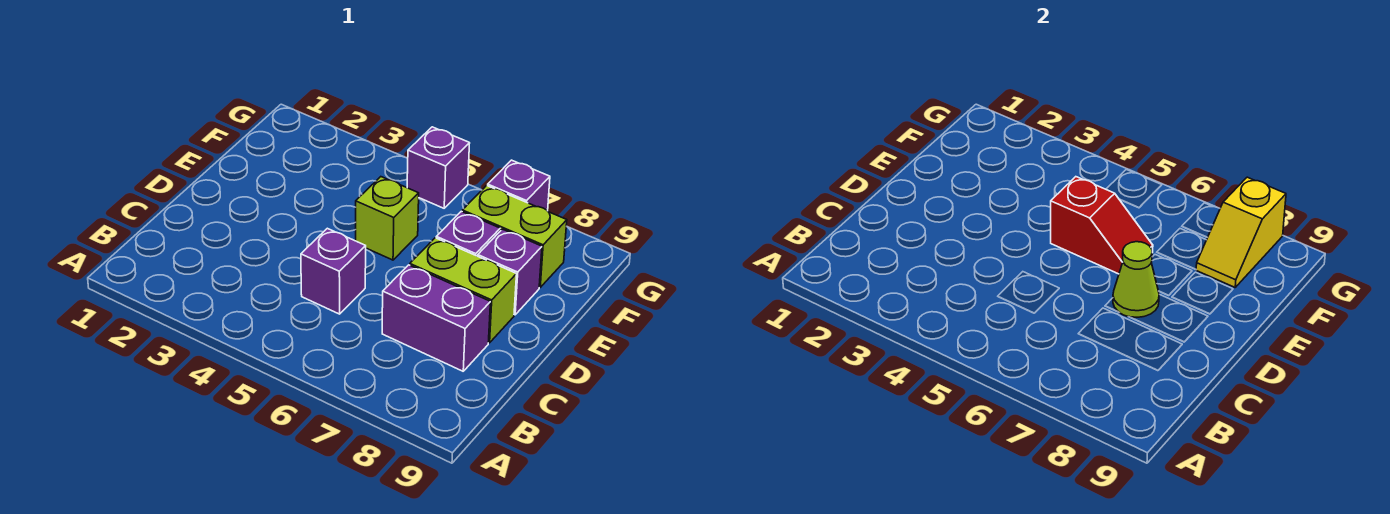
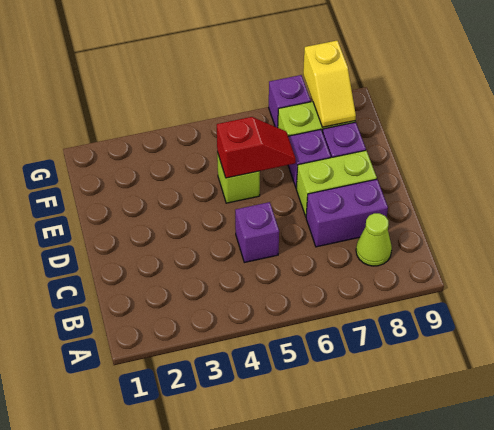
lime 1x1 cone [1113,242,1159,317] -> lime 1x1 cone moved to [356,213,392,266]
purple 1x1 brick [407,127,470,208] -> none

